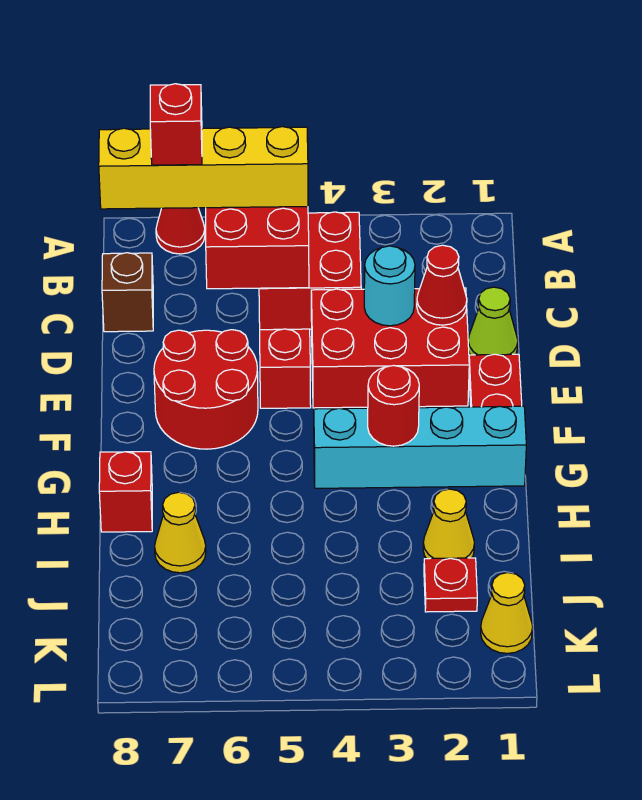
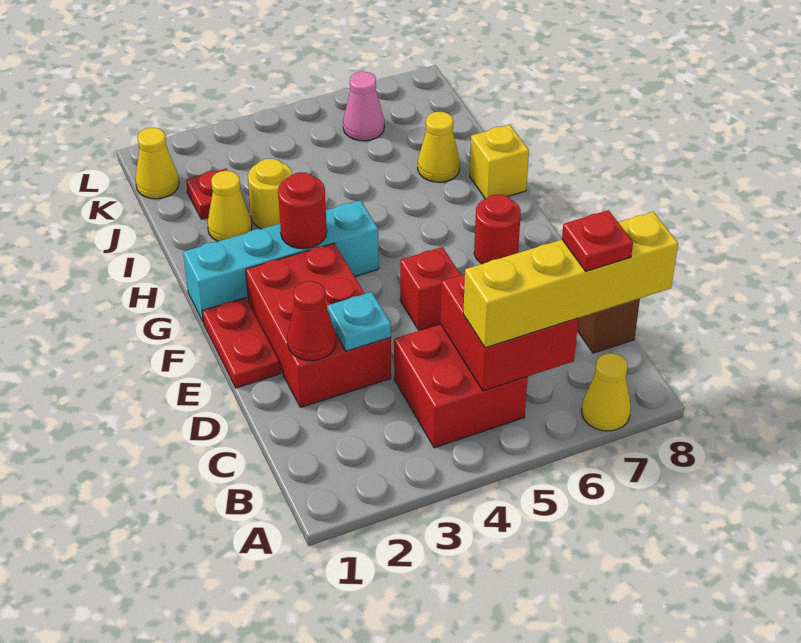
red 1x1 cone [156,208,205,254] -> yellow 1x1 cone [582,353,631,431]
red 1x1 brick [150,84,202,165] -> red 1x1 plate [562,210,633,271]
lime 1x1 cone [468,287,518,355] -> none
red 2x3 brick [311,288,469,408] -> red 2x3 brick turned to [246,243,391,407]
cyan 1x1 round brick [364,246,415,326] -> cyan 1x1 plate [327,292,391,351]
red 2x2 round brick [154,330,258,449] -> red 1x1 round brick [474,194,521,264]
red 1x1 brick [99,452,152,532] -> yellow 1x1 brick [470,125,529,199]
none -> yellow 1x1 round brick [248,159,292,229]
none -> pink 1x1 cone [343,71,384,141]

